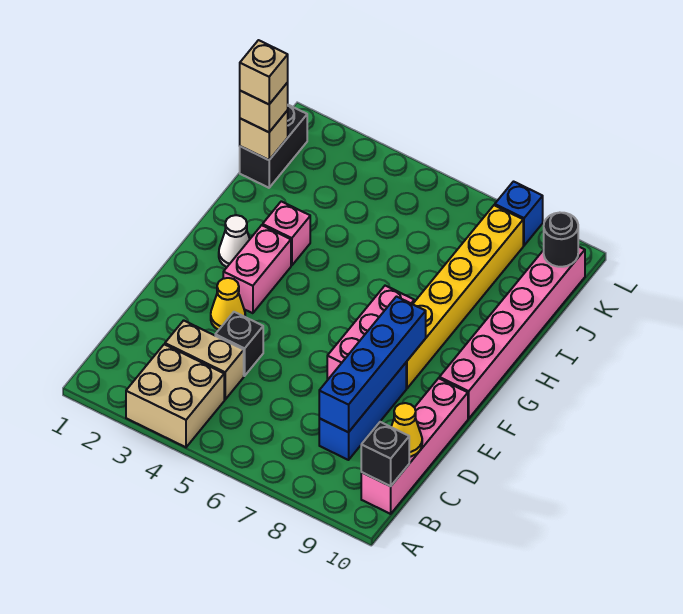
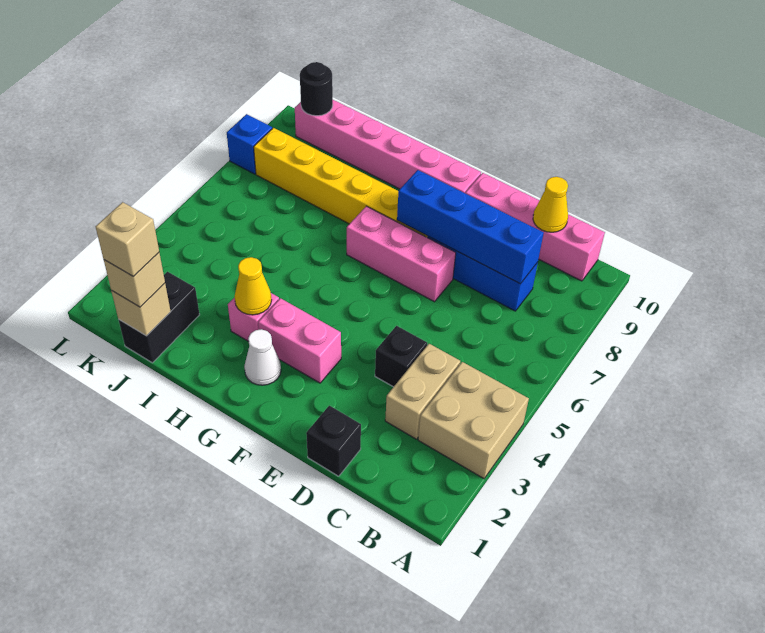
black 1x1 brick [361,422,409,486] -> black 1x1 brick moved to [306,406,361,476]
yellow 1x1 cone [211,278,245,330] -> yellow 1x1 cone moved to [235,257,271,315]
black 1x2 brick [240,105,307,188] -> black 1x2 brick turned to [118,272,200,363]

